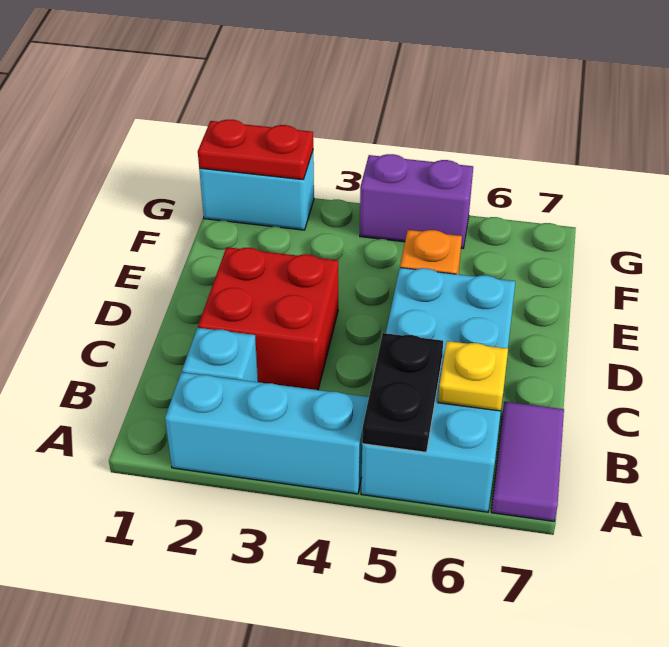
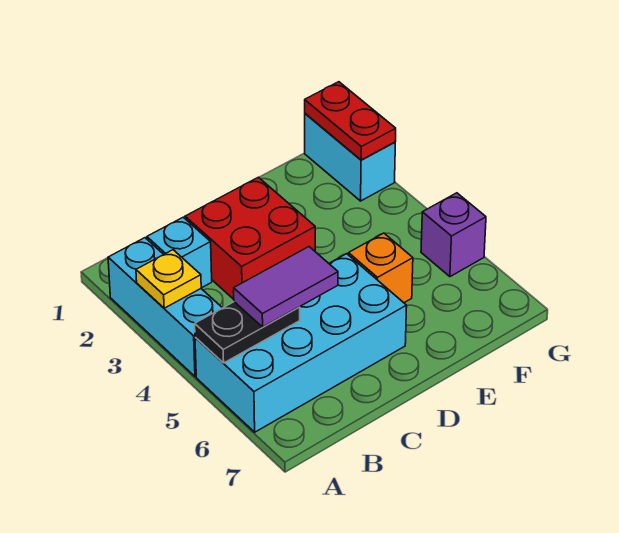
purple 1x2 tile [491,402,564,521] -> purple 1x2 tile moved to [234,247,338,327]
yellow 1x1 plate [438,341,508,411] -> yellow 1x1 plate moved to [136,250,201,308]
purple 1x2 brick [360,154,473,248] -> purple 1x1 brick [421,193,486,277]

